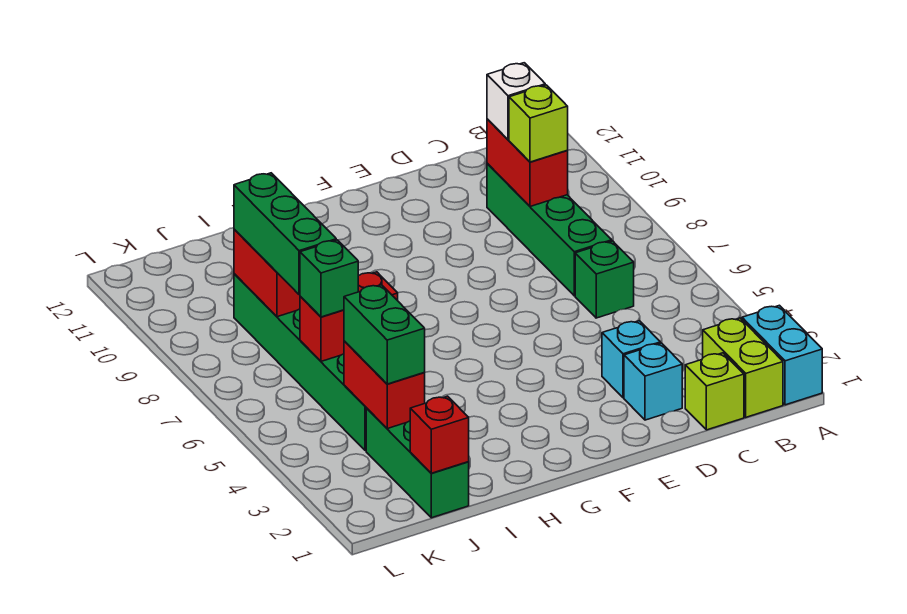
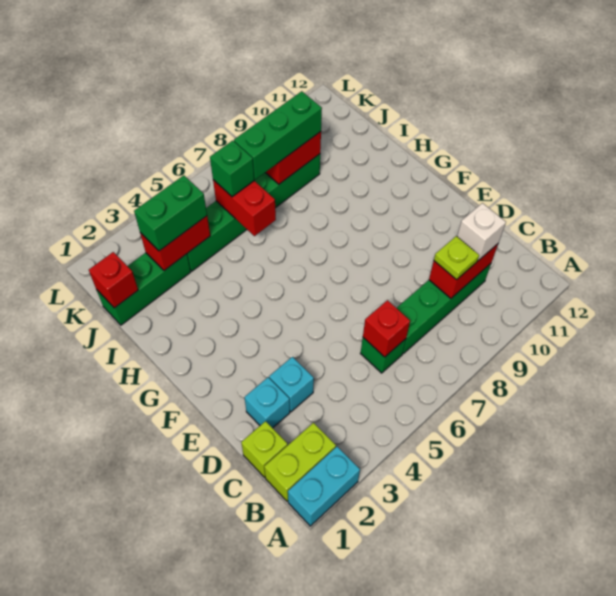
none -> red 1x1 brick [363,300,410,357]
lime 1x1 brick [509,85,568,162] -> lime 1x1 plate [434,236,479,280]

